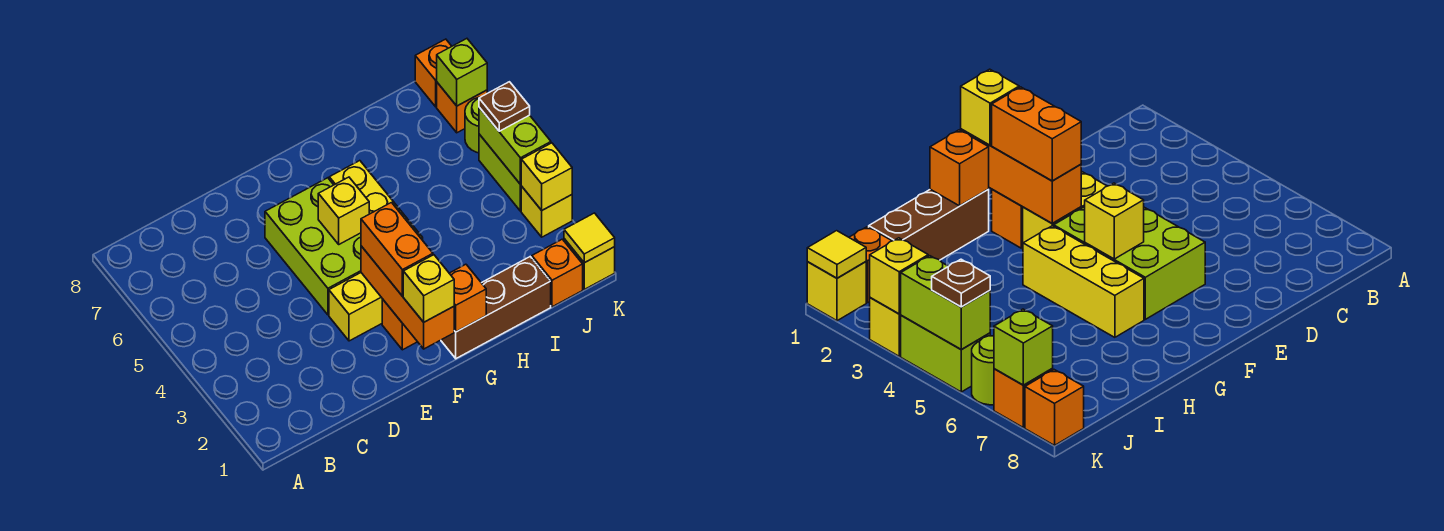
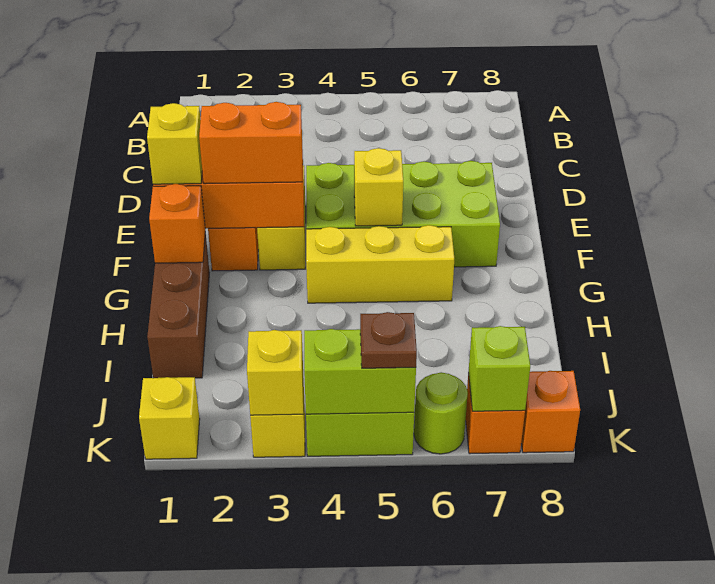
lime 2x3 brick [265,178,361,315] -> lime 2x4 brick [306,161,500,267]
orange 1x1 brick [532,239,583,307] -> none
yellow 1x1 tile [564,213,615,263] -> none

